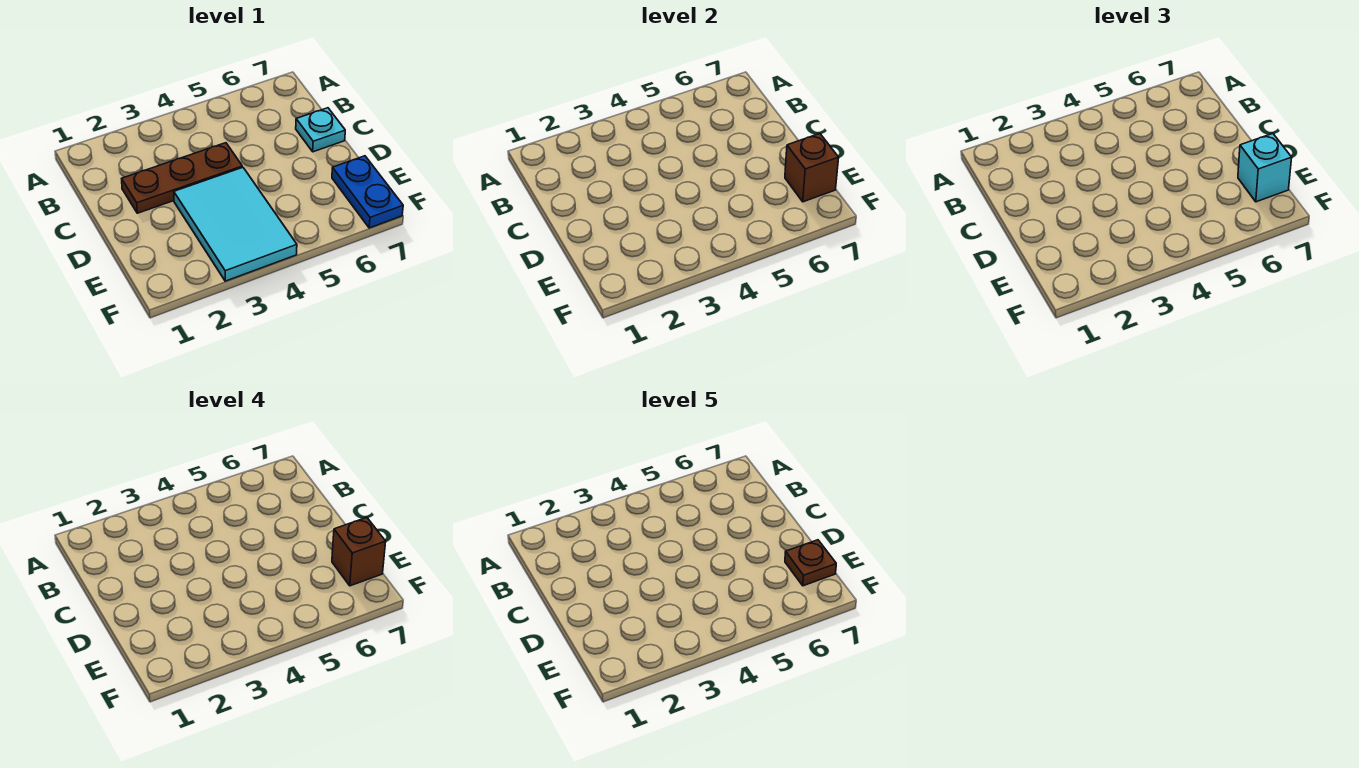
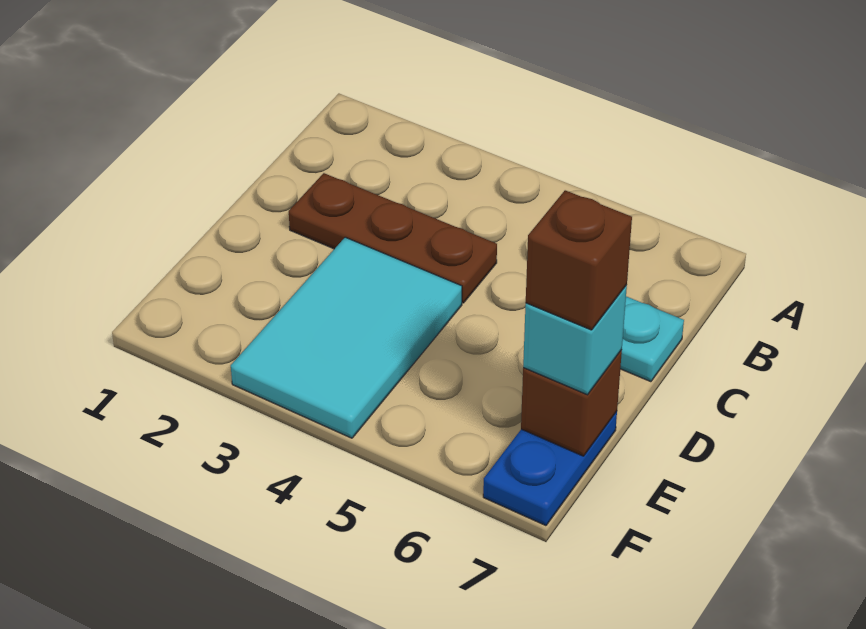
brown 1x1 plate [785,540,836,586] -> none

